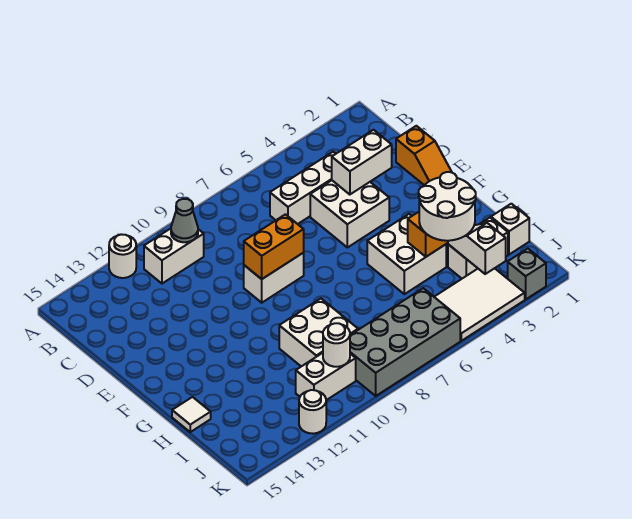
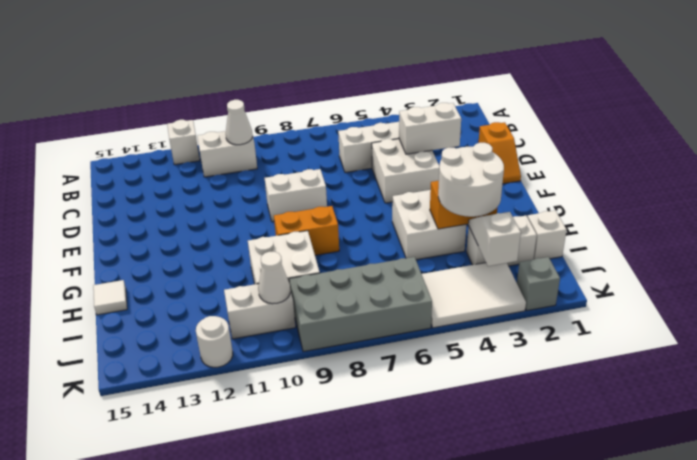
white 1x1 round brick [109,234,136,278] -> white 1x1 brick [167,120,200,165]
grey 1x1 cone [171,199,198,242] -> white 1x1 cone [226,100,253,145]
orange 1x2 brick [244,214,304,279] -> orange 1x2 brick moved to [274,206,339,255]
white 1x1 round brick [323,323,350,367] -> white 1x1 cone [258,252,290,304]

